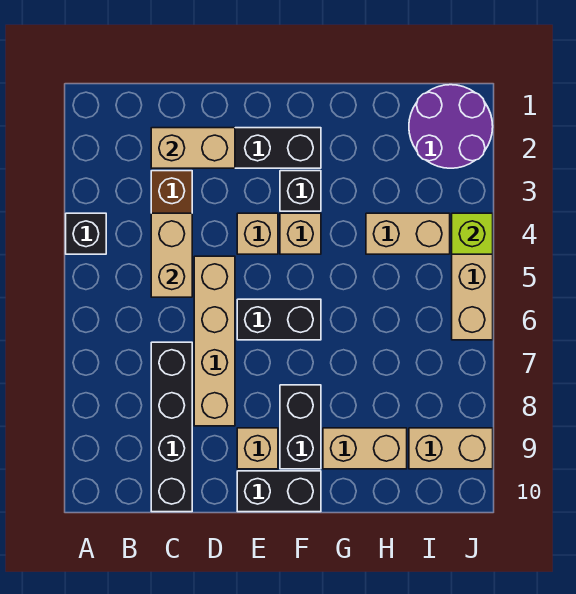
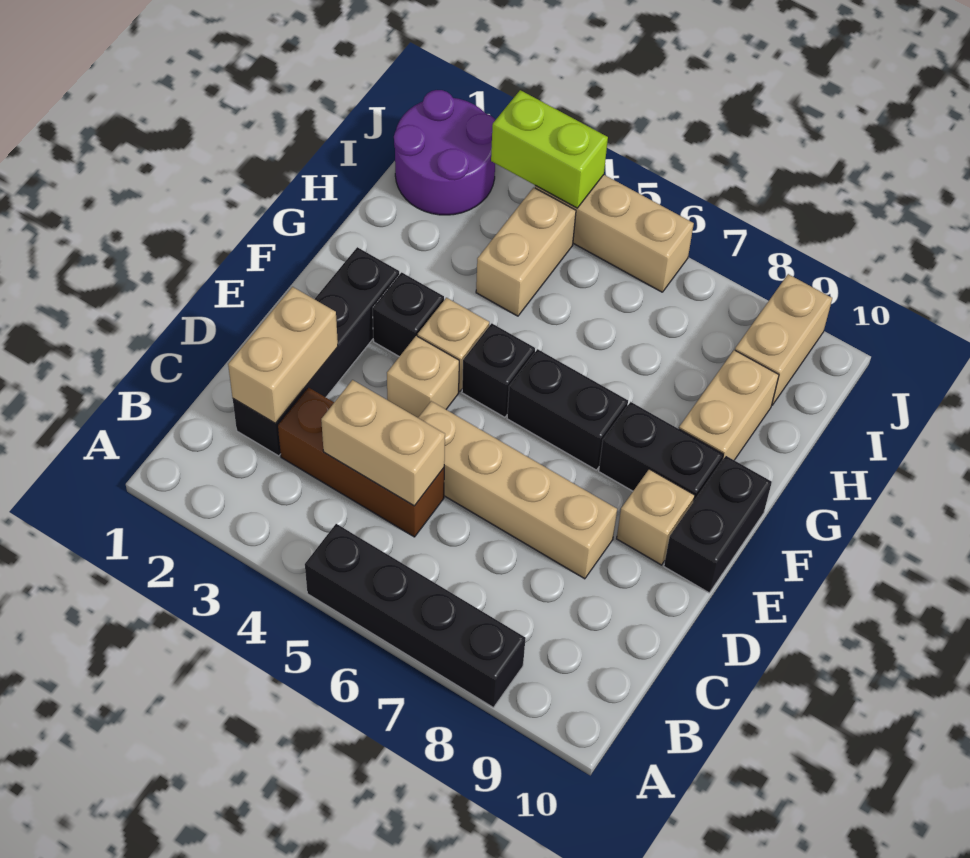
black 1x1 brick [66,213,106,254] -> black 1x1 brick moved to [462,323,535,417]
black 1x4 brick [151,342,192,512] -> black 1x4 brick moved to [305,524,526,708]
black 1x2 brick [237,299,321,340] -> black 1x2 brick turned to [507,349,628,470]
lime 1x1 brick [452,213,493,254] -> lime 1x2 brick [491,90,608,208]

